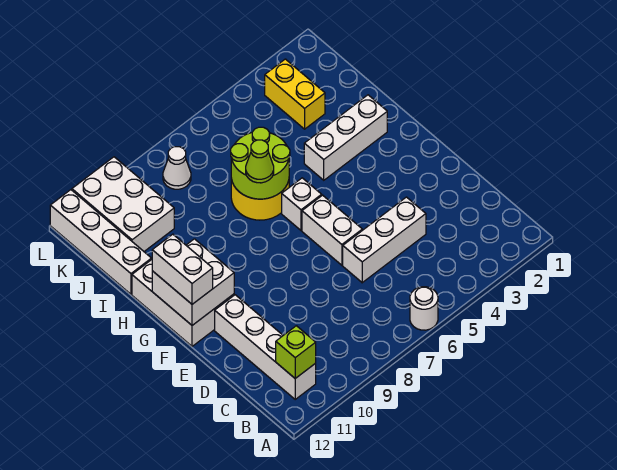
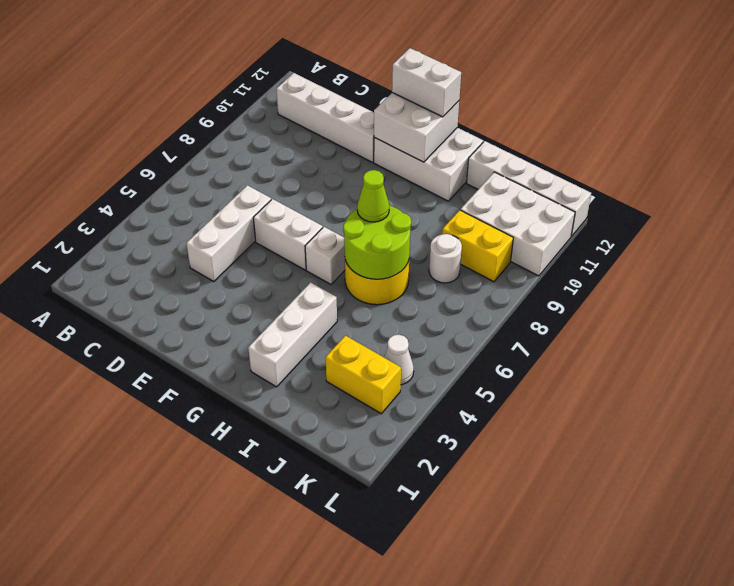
white 1x1 round brick [410,287,438,330] -> white 1x1 round brick moved to [429,234,462,283]
lime 1x1 brick [276,326,316,378] -> none
none -> yellow 1x2 brick [442,210,513,282]
white 1x1 cone [163,147,191,189] -> white 1x1 cone moved to [384,335,414,385]

